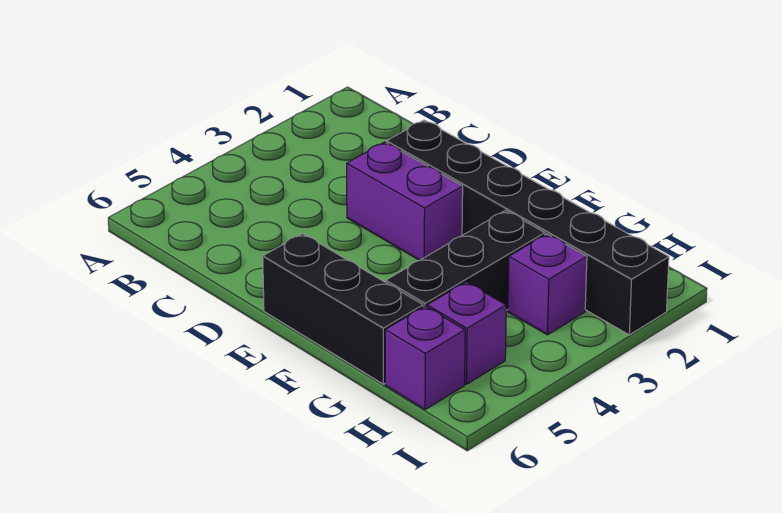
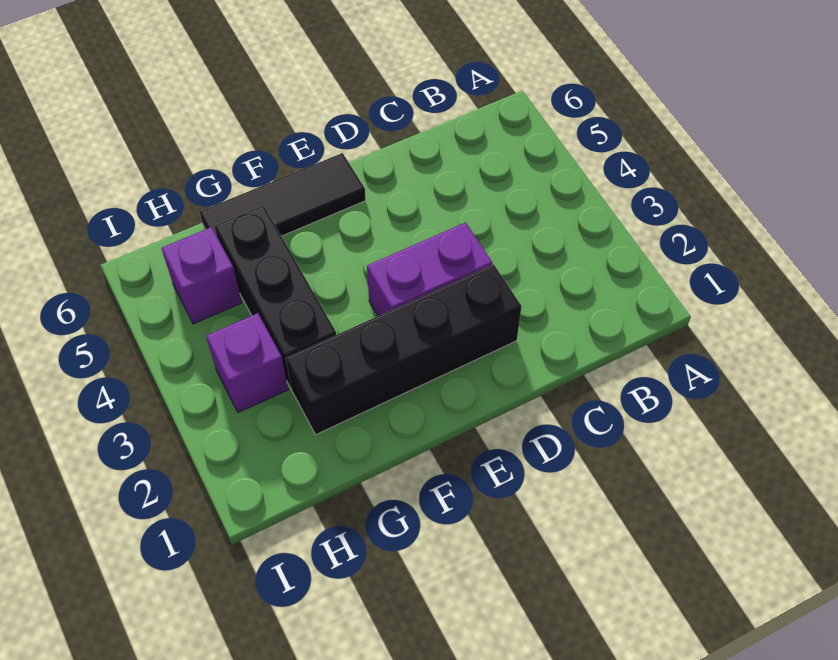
black 1x6 brick [387,120,669,335] -> black 1x4 brick [286,264,522,435]
black 1x3 brick [263,234,423,384] -> black 1x3 tile [200,153,366,236]
purple 1x1 brick [385,306,465,410] -> none

